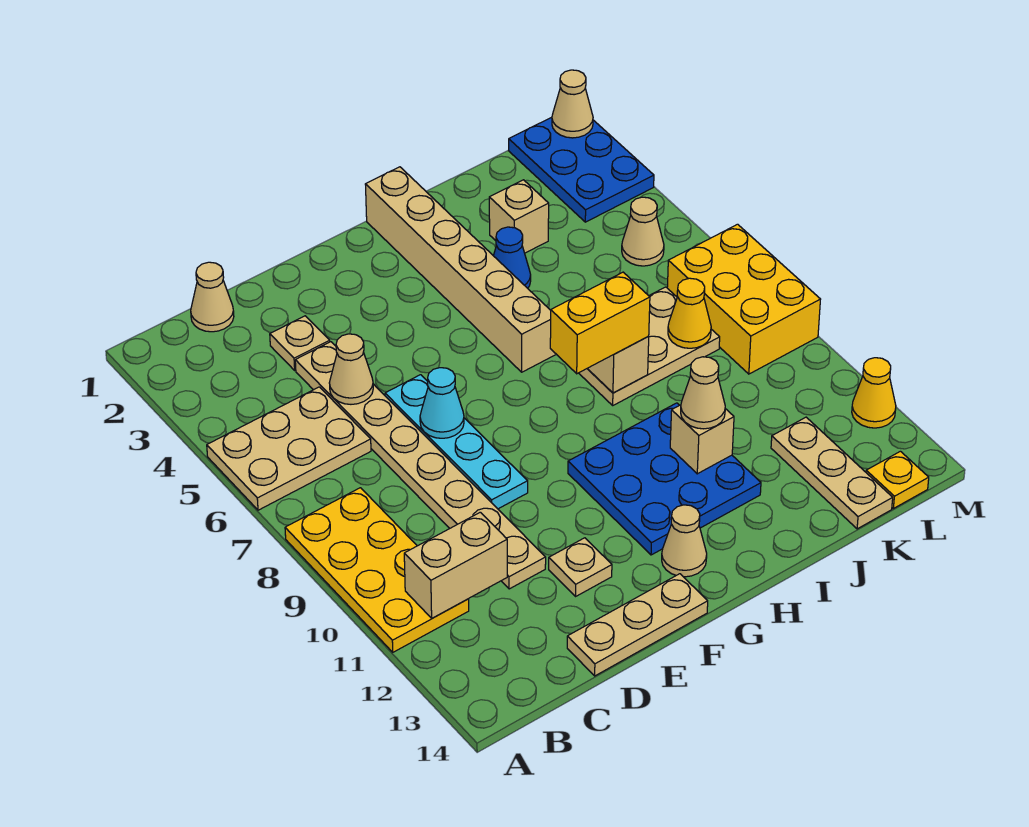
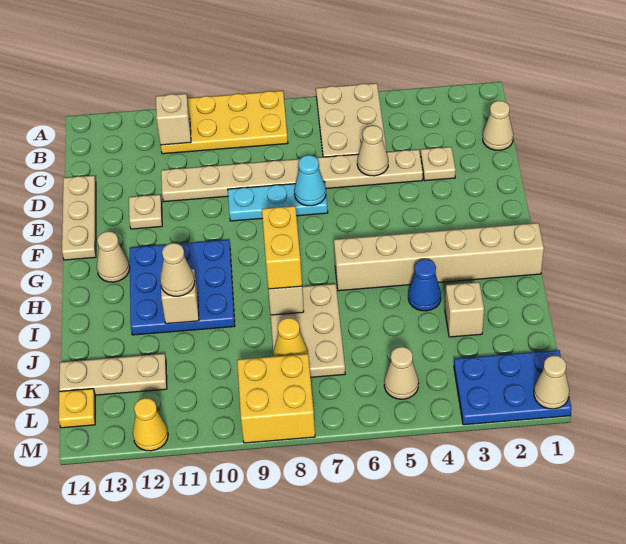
tan 1x2 brick [404,512,507,618] -> tan 1x1 brick [156,94,191,145]
cyan 1x4 plate [385,375,528,509] -> cyan 1x3 plate [228,182,328,221]
yellow 2x3 brick [667,224,821,374] -> yellow 2x2 brick [237,354,315,443]

